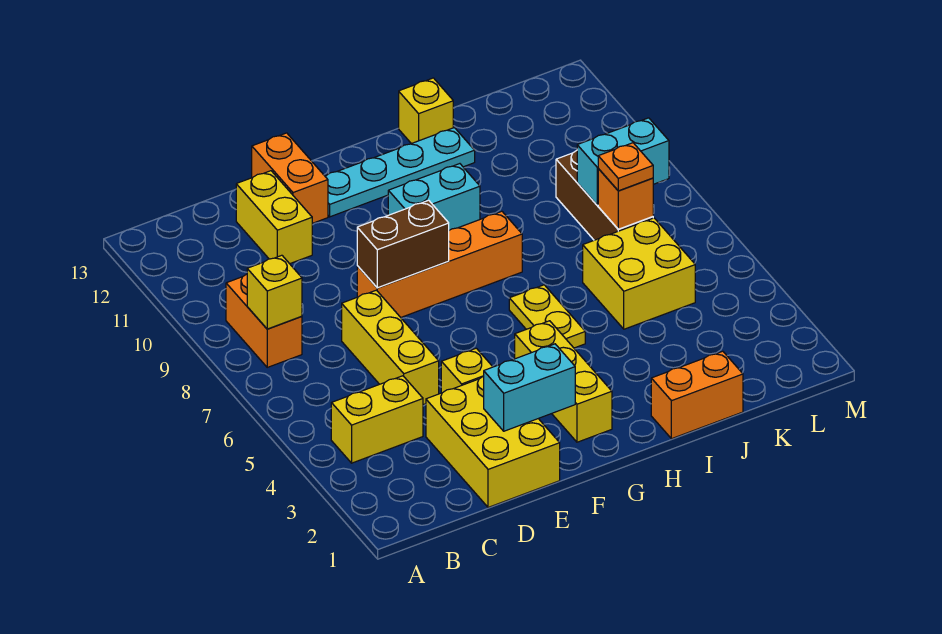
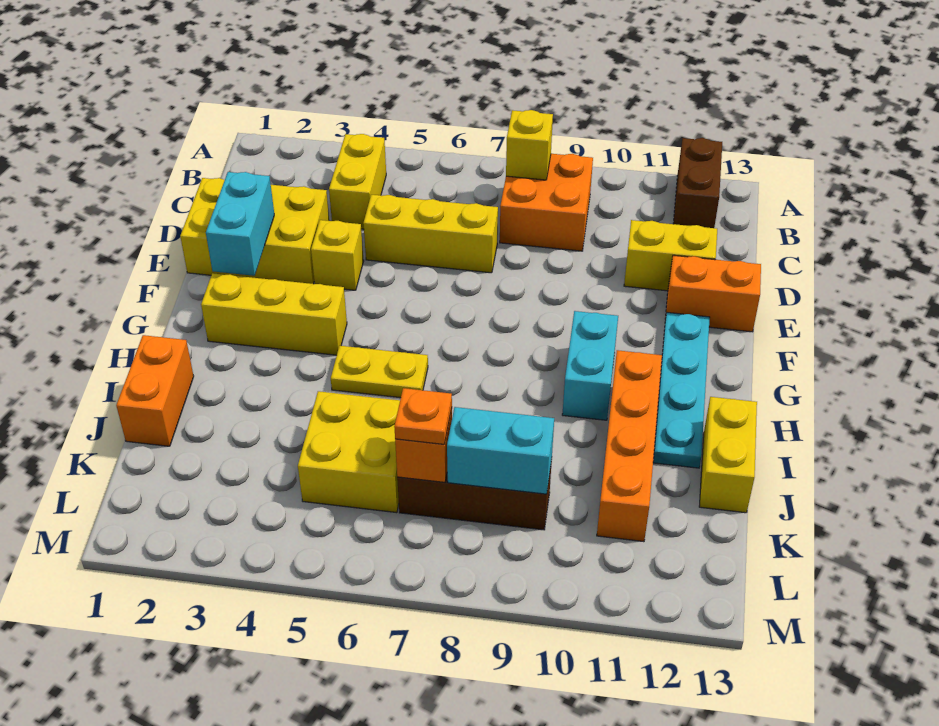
orange 1x2 brick [226,274,302,367] -> orange 2x2 brick [500,154,593,251]
orange 1x4 brick [357,211,522,317] -> orange 1x4 brick moved to [597,350,662,542]
brown 1x2 brick [357,200,449,288] -> brown 1x2 brick moved to [673,138,722,228]
yellow 1x1 brick [399,78,453,144] -> yellow 1x2 brick [699,397,757,513]
cyan 1x2 brick [577,118,669,205] -> cyan 1x2 brick turned to [447,407,554,494]

